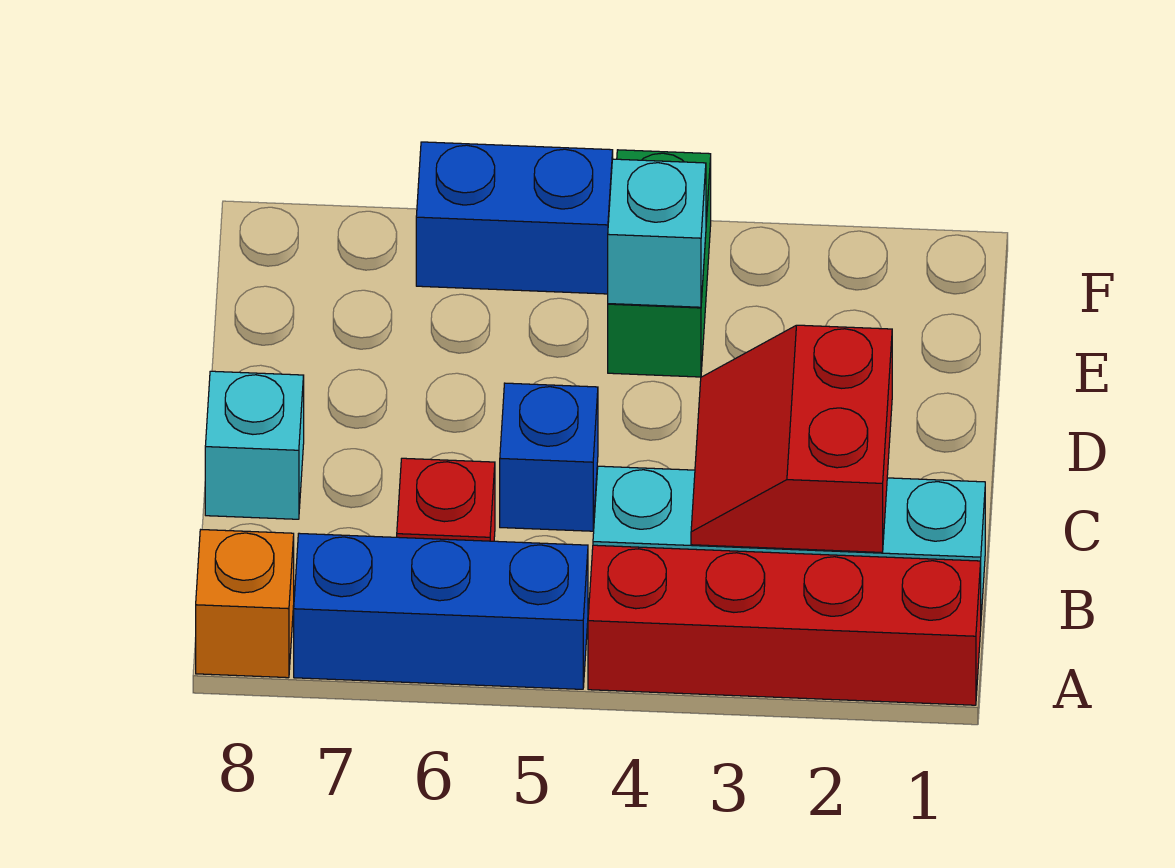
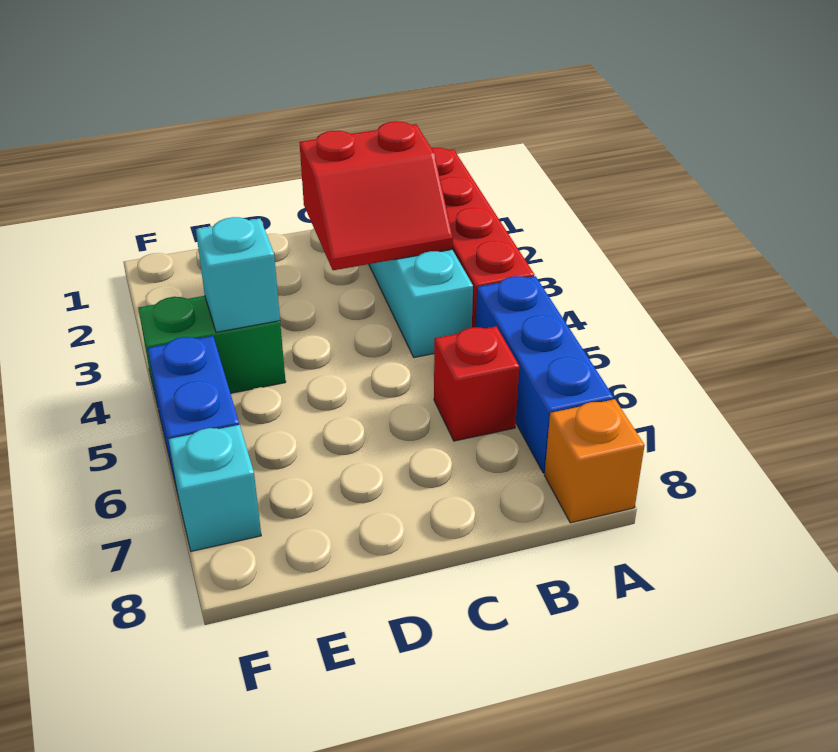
blue 1x1 brick [500,383,598,531] -> none
cyan 1x1 brick [205,371,304,519] -> cyan 1x1 brick moved to [168,425,261,551]

